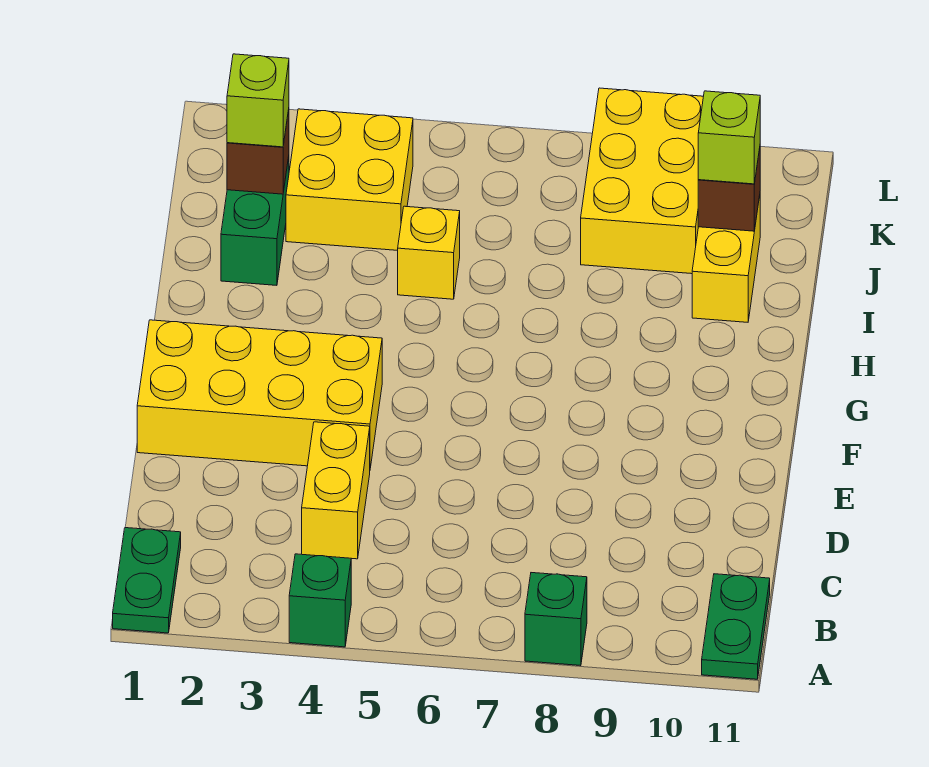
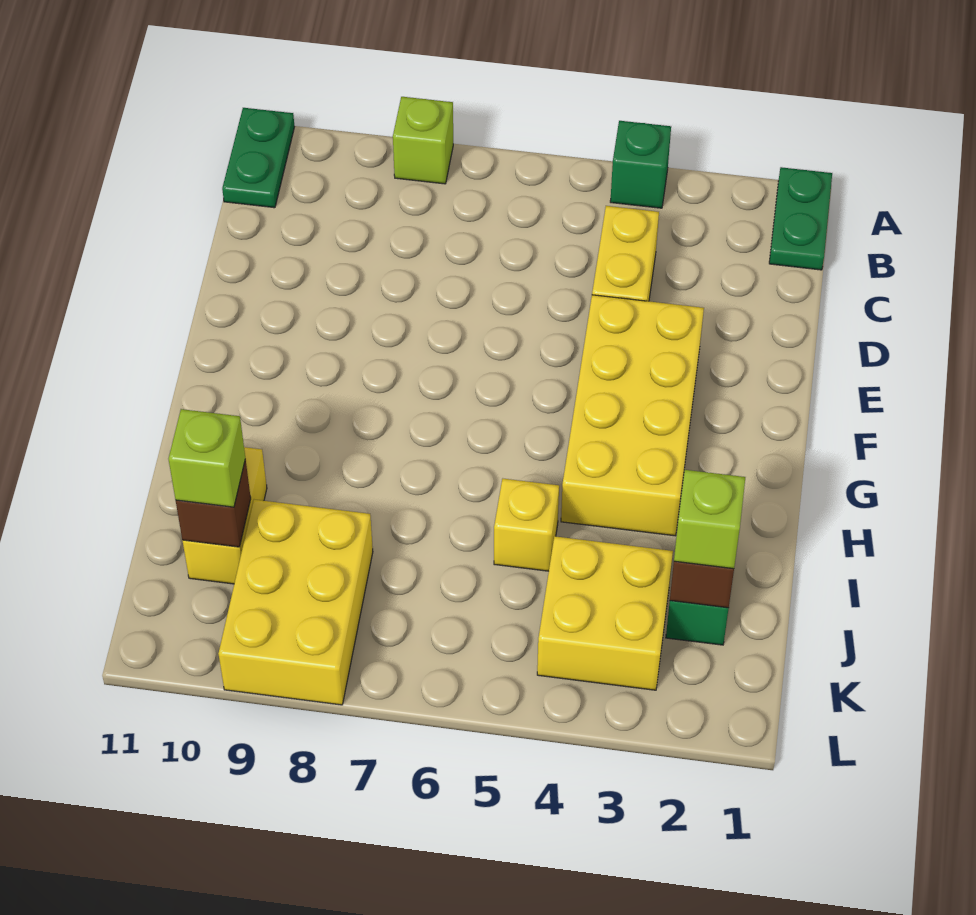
green 1x1 brick [525,573,587,666] -> lime 1x1 brick [393,97,453,184]
yellow 2x4 brick [137,320,382,468] -> yellow 2x4 brick turned to [561,295,704,536]

